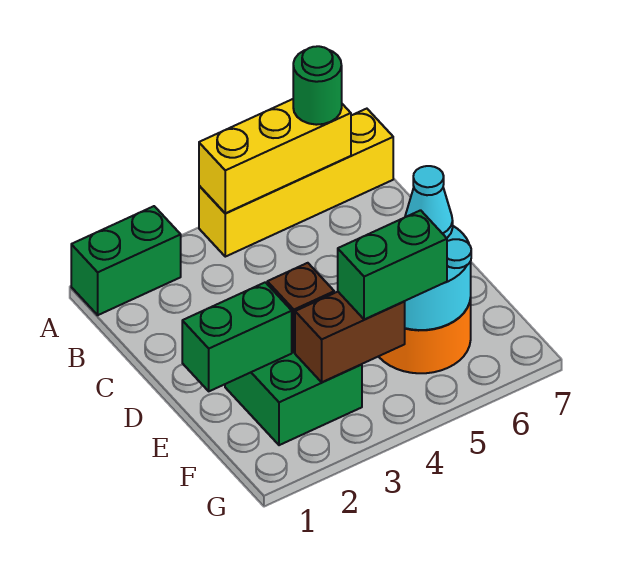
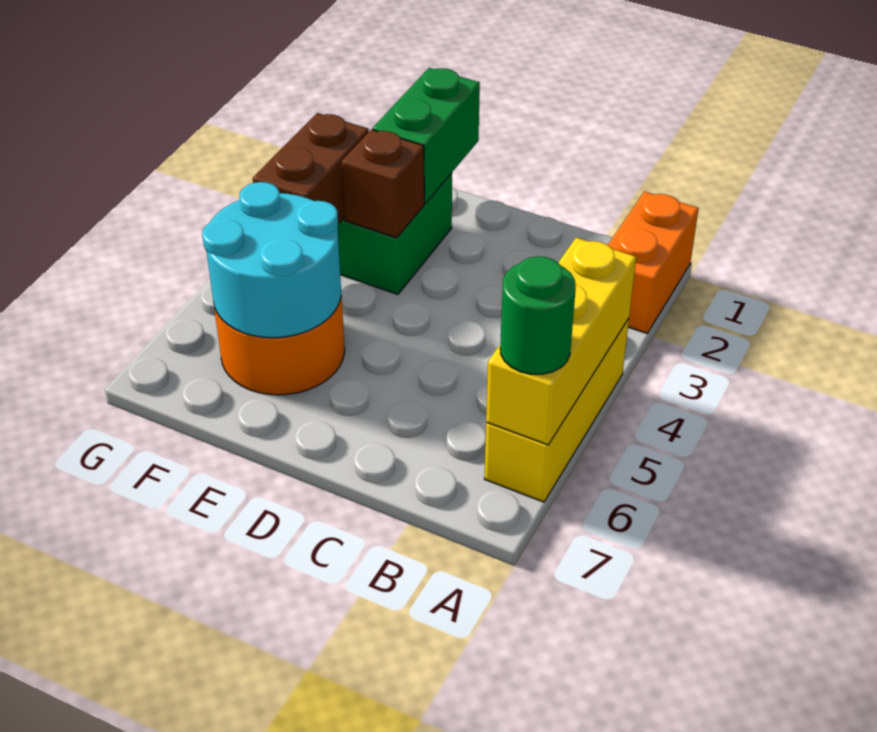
green 1x2 brick [71,206,181,315] -> orange 1x2 brick [608,192,699,333]
yellow 1x4 brick [199,109,393,257] -> yellow 1x3 brick [484,319,629,502]
cyan 1x1 cone [405,166,453,238] -> none
green 1x2 brick [338,210,447,320] -> none

